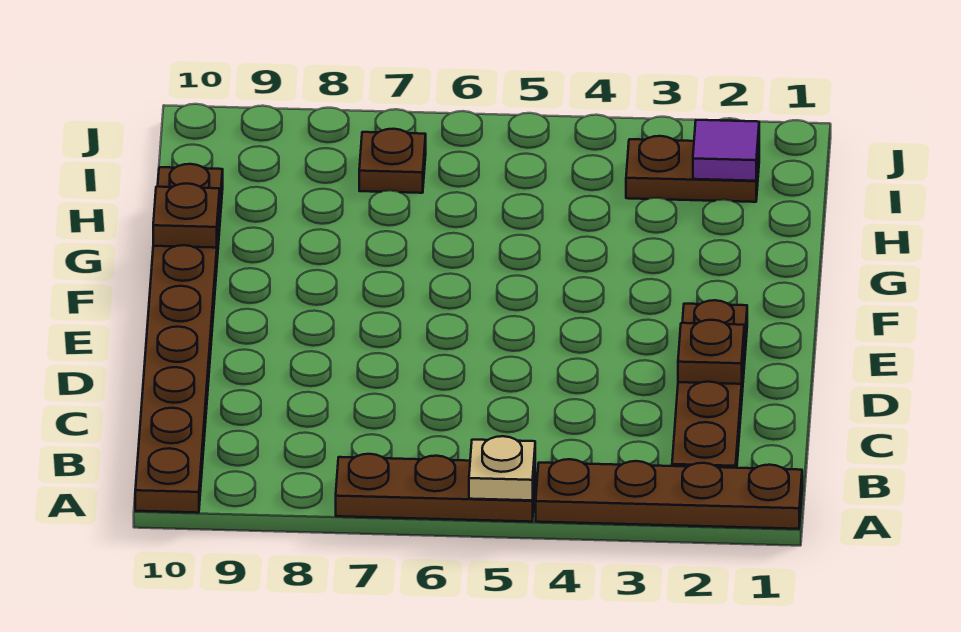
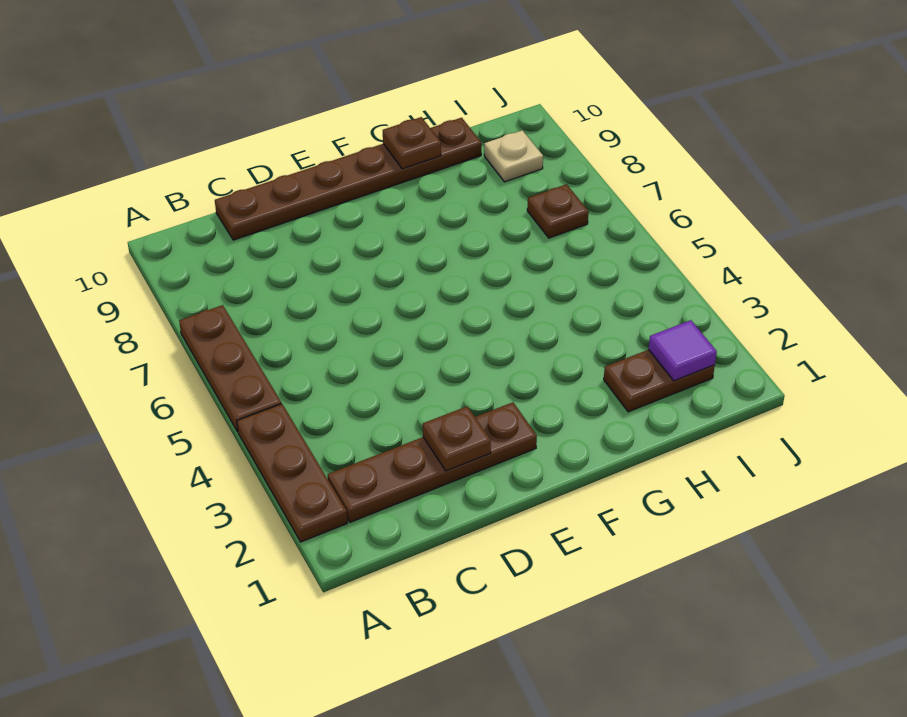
brown 1x4 plate [536,459,802,529] -> brown 1x3 plate [237,404,347,542]
tan 1x1 plate [469,436,535,500] -> tan 1x1 plate moved to [484,130,543,182]
brown 1x8 plate [135,164,223,513] -> brown 1x6 plate [215,118,482,240]
brown 1x2 plate [626,136,759,202] -> brown 1x2 plate turned to [604,350,715,412]

